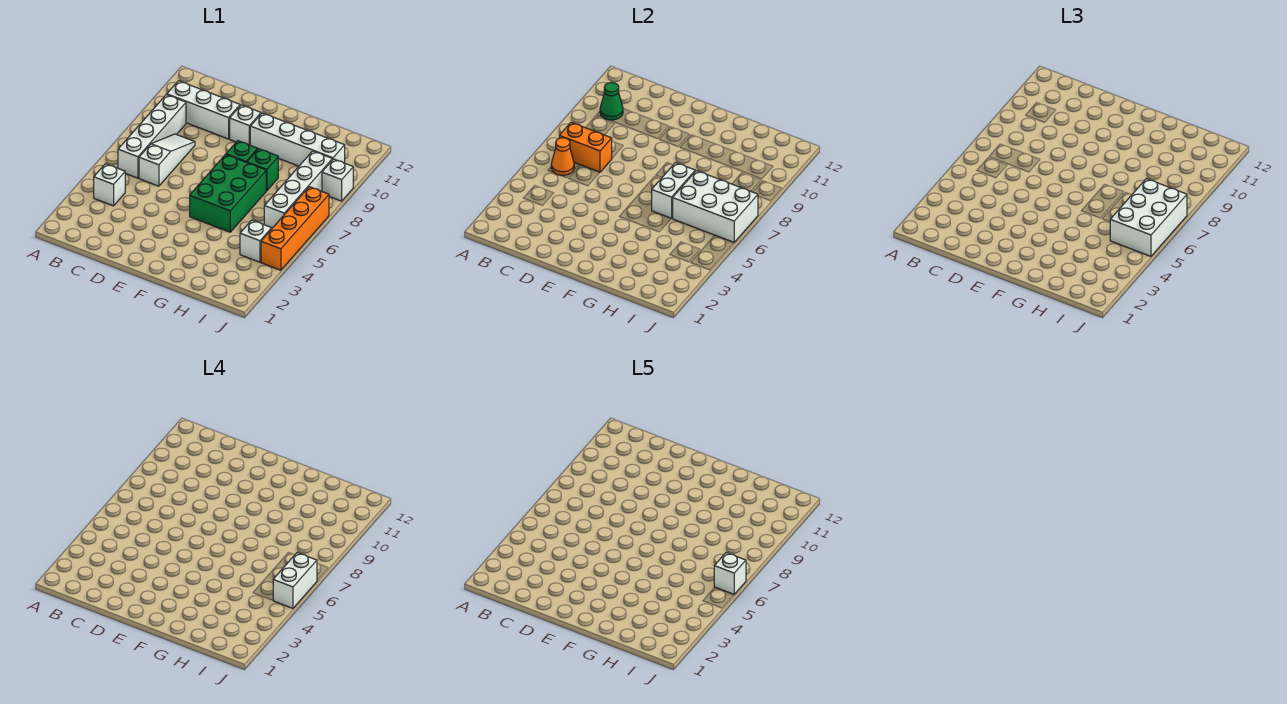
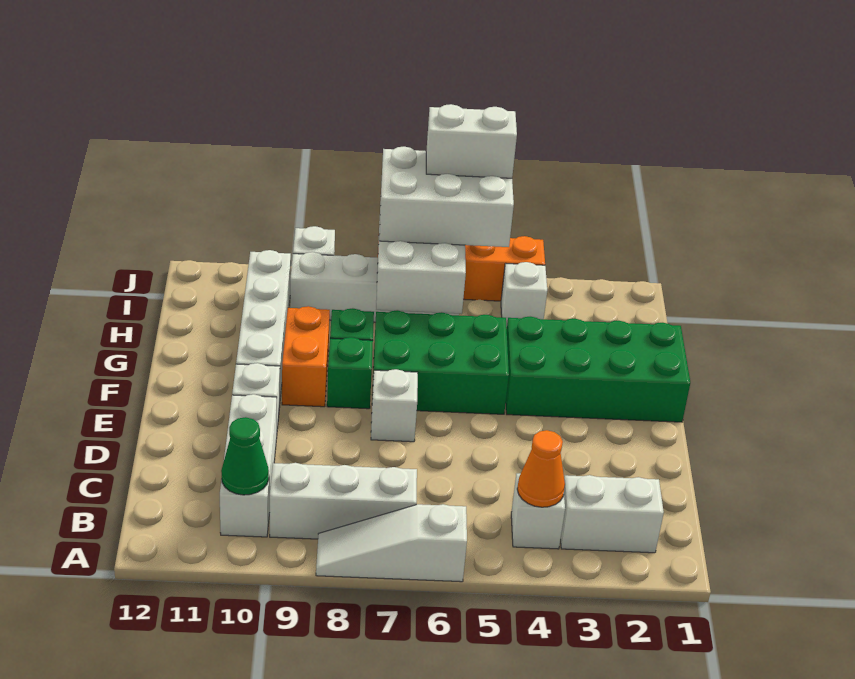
white 1x4 brick [118,95,186,178] -> white 1x3 brick [270,463,417,539]
orange 1x1 cone [551,138,574,175] -> orange 1x1 cone moved to [517,430,565,507]
orange 1x2 brick [559,122,612,172] -> orange 1x2 brick moved to [282,306,330,407]
white 1x3 slope [139,134,195,186] -> white 1x3 slope moved to [316,504,467,582]
none -> green 2x4 brick [506,317,690,422]
white 1x2 brick [652,163,695,218] -> white 1x2 brick moved to [560,475,664,553]
white 1x1 brick [714,553,746,594] -> white 1x1 brick moved to [371,369,418,442]

